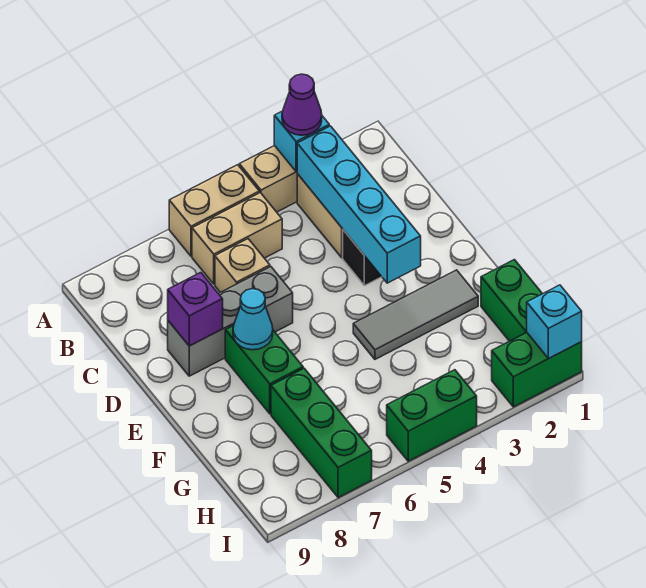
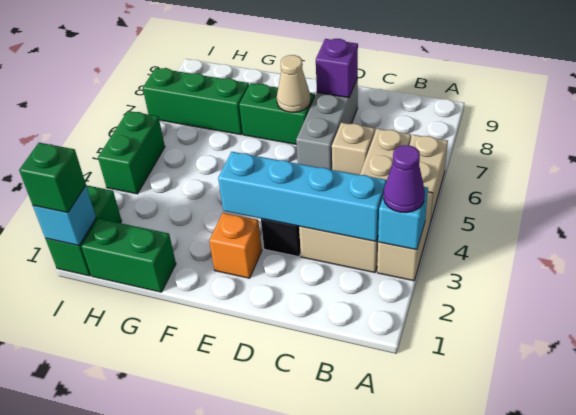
none -> orange 1x1 brick [209,213,262,278]
cyan 1x1 cone [233,289,273,350] -> tan 1x1 cone [277,55,311,112]
grey 1x3 tile [353,270,478,359] -> none
none -> green 1x1 brick [19,143,86,213]

